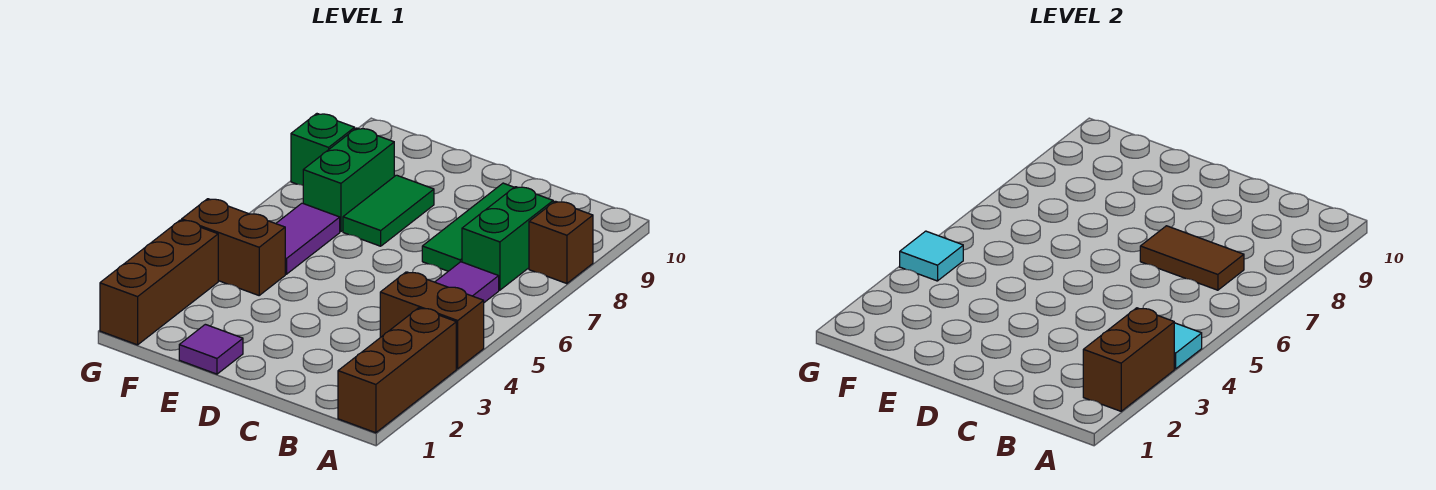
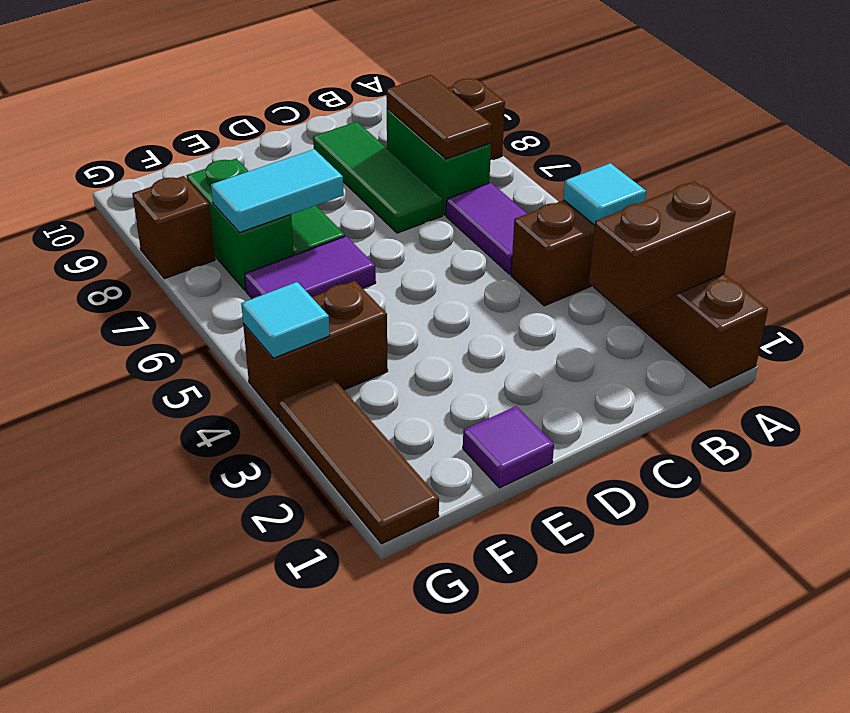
brown 1x2 brick [1083,308,1174,411] -> brown 1x2 brick turned to [589,182,736,316]
brown 1x2 tile [1140,226,1244,290] -> brown 1x2 tile turned to [386,75,492,159]
none -> cyan 1x2 tile [211,149,344,233]
purple 1x2 tile [276,203,340,274] -> purple 1x2 tile turned to [245,236,376,299]
brown 1x3 brick [100,220,218,345] -> brown 1x3 tile [278,378,439,544]
green 1x1 brick [291,114,355,185] -> brown 1x1 brick [132,176,215,279]

